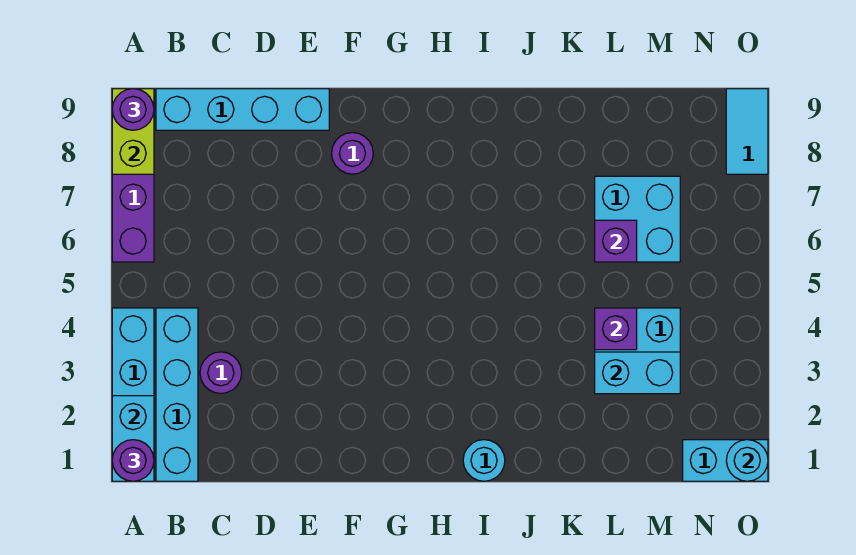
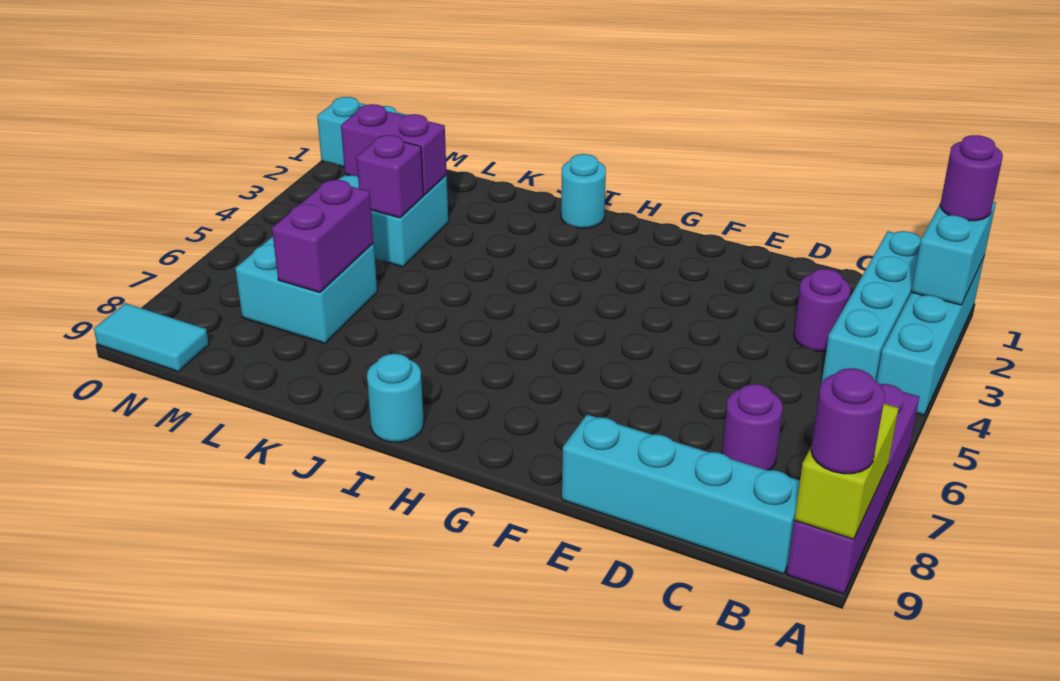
purple 1x1 round brick [332,133,373,174] -> purple 1x1 round brick moved to [722,384,783,470]
cyan 1x2 brick [595,352,680,394] -> purple 1x2 brick [341,104,447,195]
purple 1x1 brick [595,220,637,262] -> purple 1x2 brick [272,180,374,293]
cyan 1x1 round brick [726,440,768,481] -> cyan 1x1 round brick moved to [367,354,424,442]
cyan 1x2 tile [726,89,768,174] -> cyan 1x2 tile turned to [94,303,209,372]

